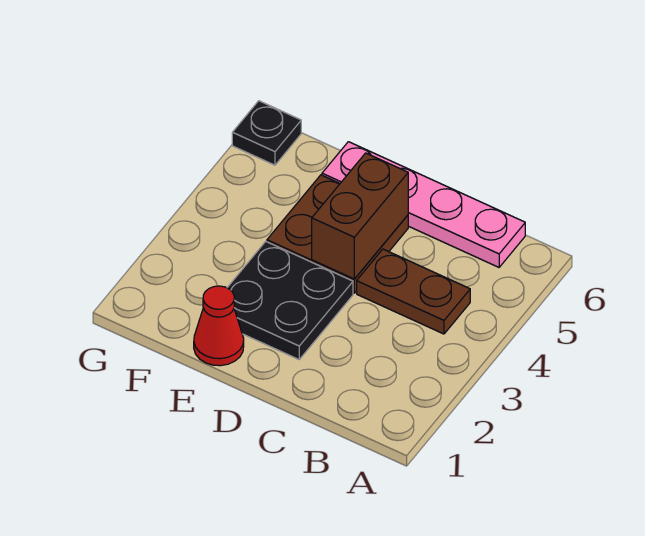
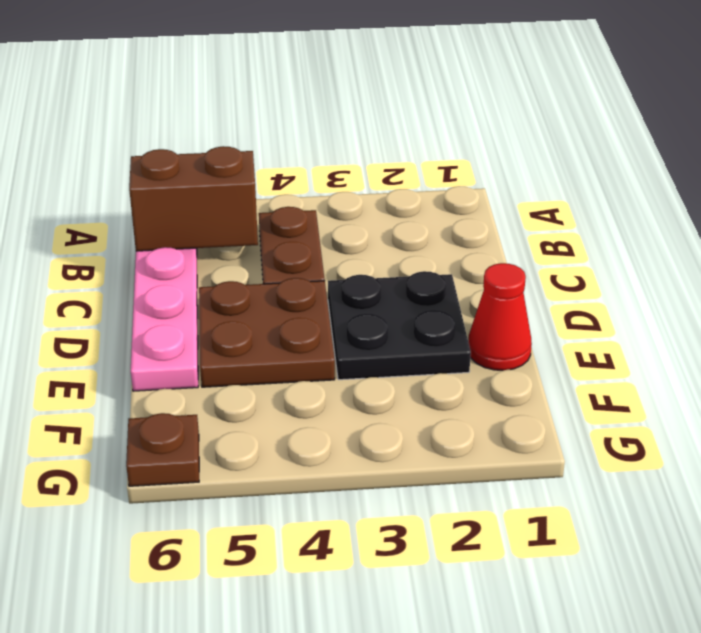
brown 1x2 brick [312,153,408,279] -> brown 1x2 brick moved to [129,146,258,251]
black 1x1 plate [232,101,301,165] -> brown 1x1 plate [126,413,199,486]

